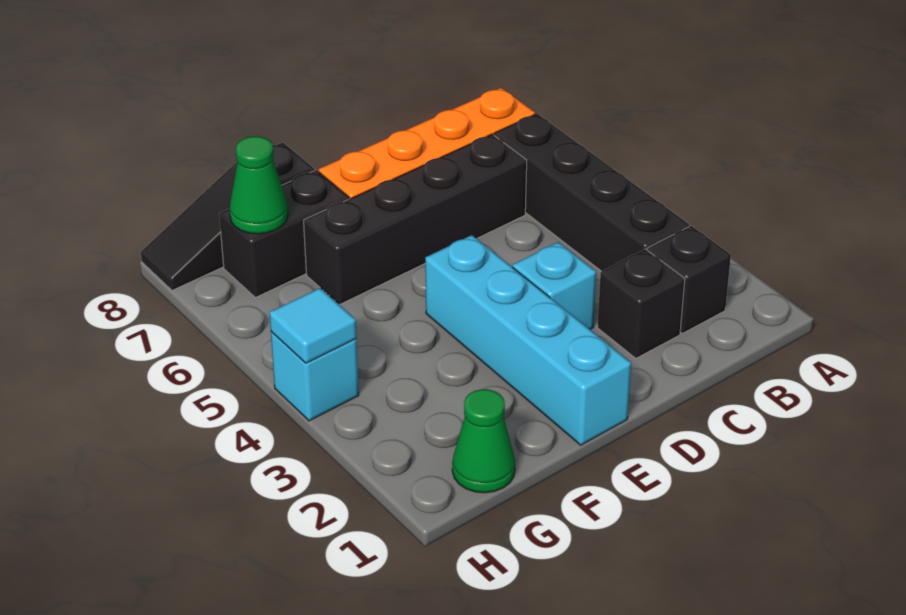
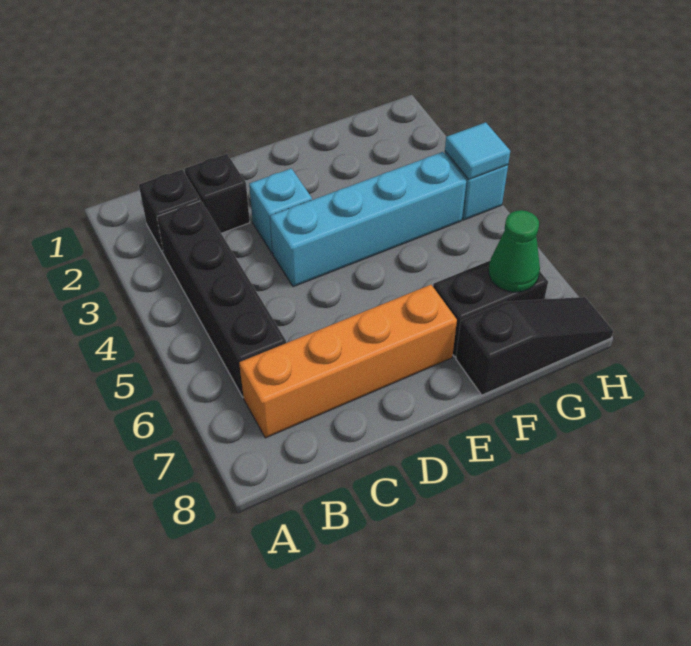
black 1x4 brick [304,134,527,305] -> none
cyan 1x4 brick [425,235,631,445] -> cyan 1x4 brick turned to [270,152,466,287]
green 1x1 cone [452,389,515,493] -> none

